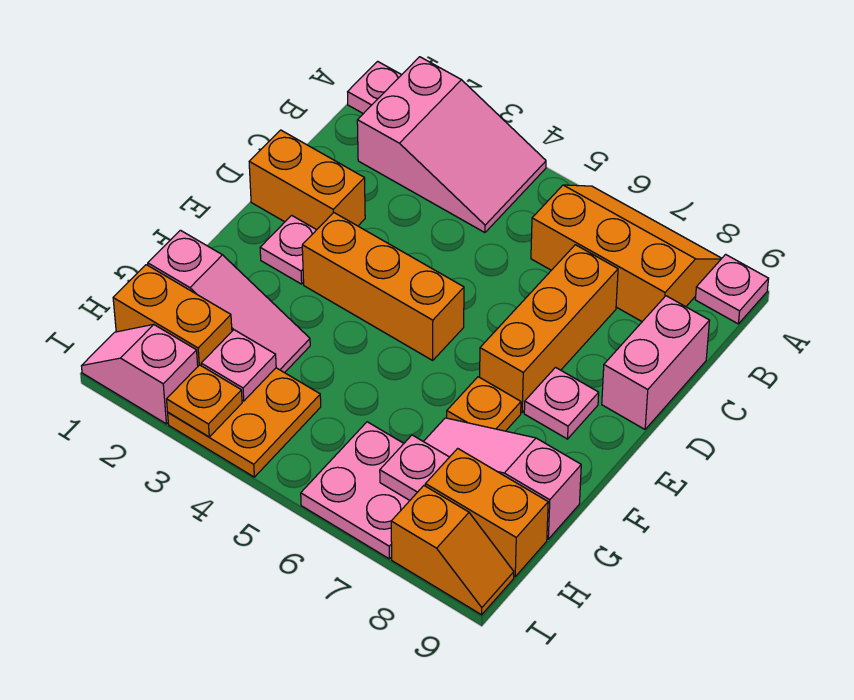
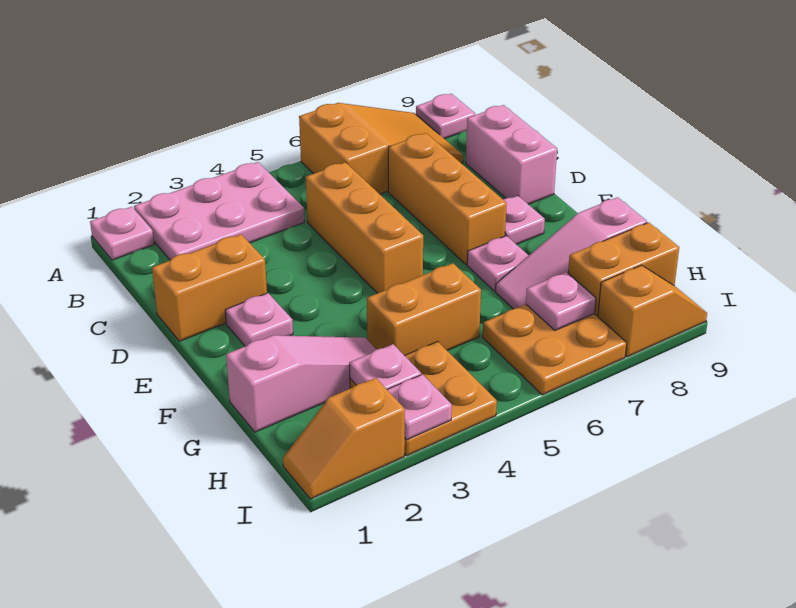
pink 2x3 slope [357,57,546,233] -> pink 2x3 plate [134,162,304,260]
orange 2x3 slope [531,185,722,321] -> orange 2x3 slope turned to [299,103,463,194]
orange 1x3 brick [302,213,464,360] -> orange 1x3 brick turned to [306,162,423,293]
orange 1x1 plate [447,377,521,431] -> pink 1x1 plate [467,236,529,291]
orange 1x2 brick [113,265,232,366] -> orange 1x2 brick moved to [367,263,481,355]
pink 2x2 plate [301,422,410,559] -> orange 2x2 plate [483,304,627,395]
pink 1x2 slope [82,325,198,424] -> orange 1x2 slope [283,378,405,499]
orange 1x1 plate [167,365,242,437] -> pink 1x1 plate [387,374,452,440]

